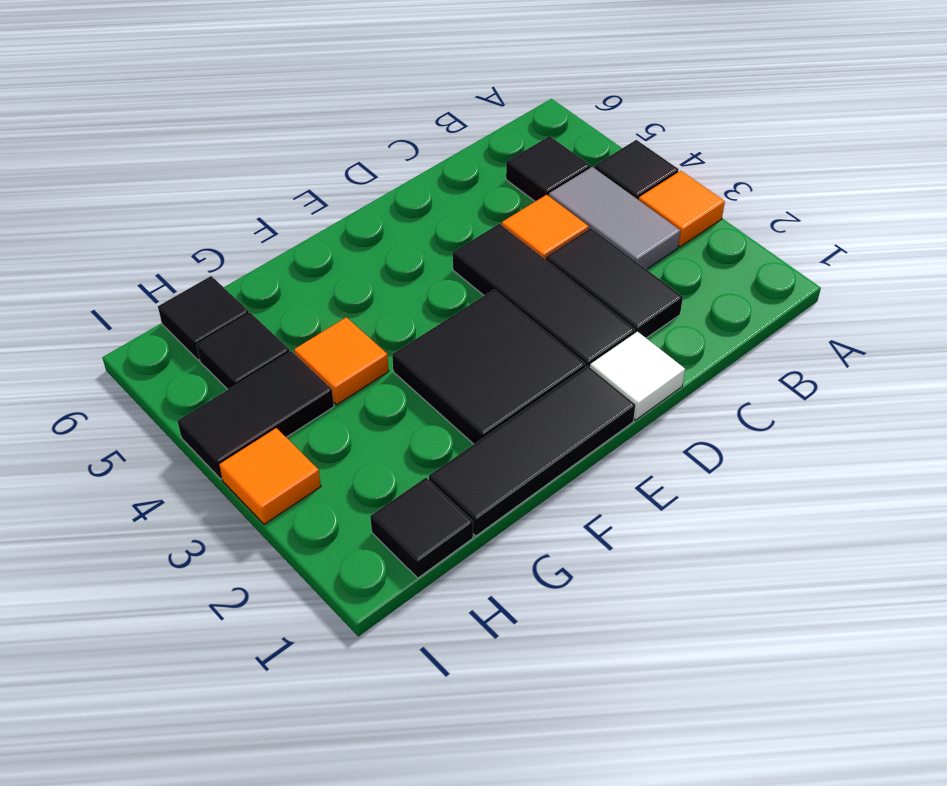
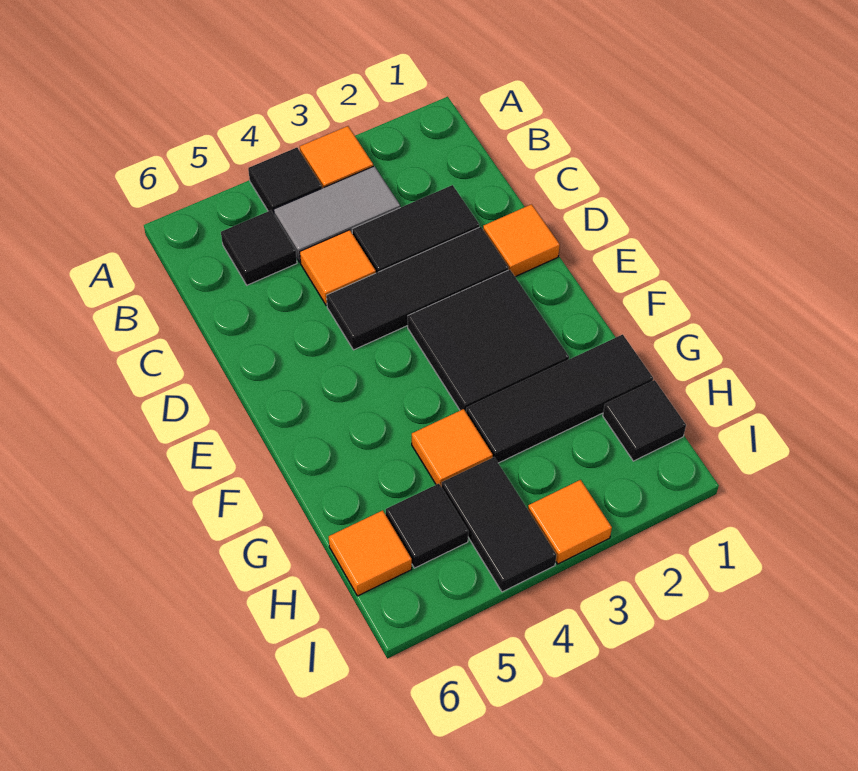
white 1x1 tile [590,332,685,420] -> orange 1x1 tile [483,204,560,277]
black 1x3 tile [429,366,635,536] -> black 1x3 tile turned to [466,334,653,463]
black 1x1 tile [158,276,249,360] -> orange 1x1 tile [329,510,412,596]

